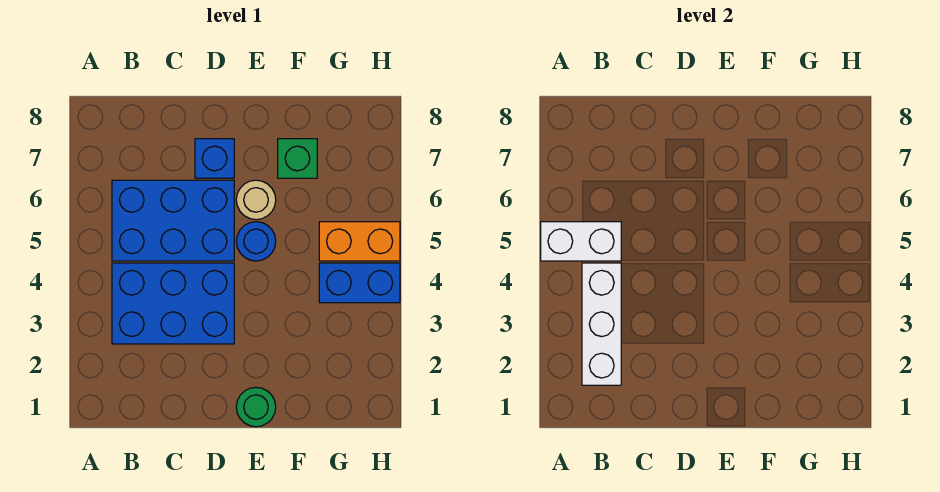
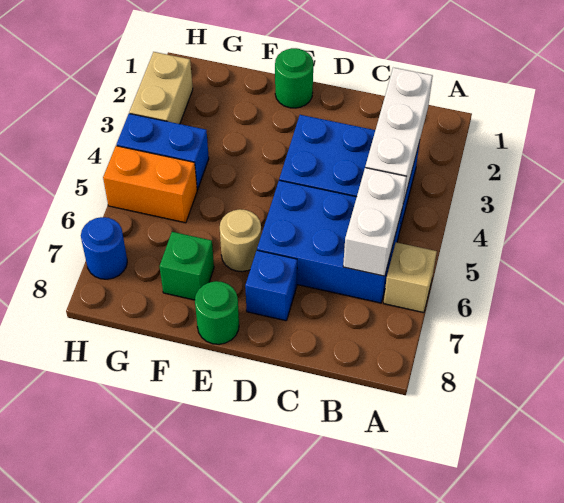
white 1x2 brick [541,222,621,261] -> white 1x2 brick turned to [343,168,406,276]
none -> tan 1x1 brick [384,242,437,313]
blue 1x1 round brick [236,222,276,261] -> blue 1x1 round brick moved to [81,217,127,279]
none -> green 1x1 round brick [195,281,239,344]
none -> tan 1x2 brick [129,52,193,124]

